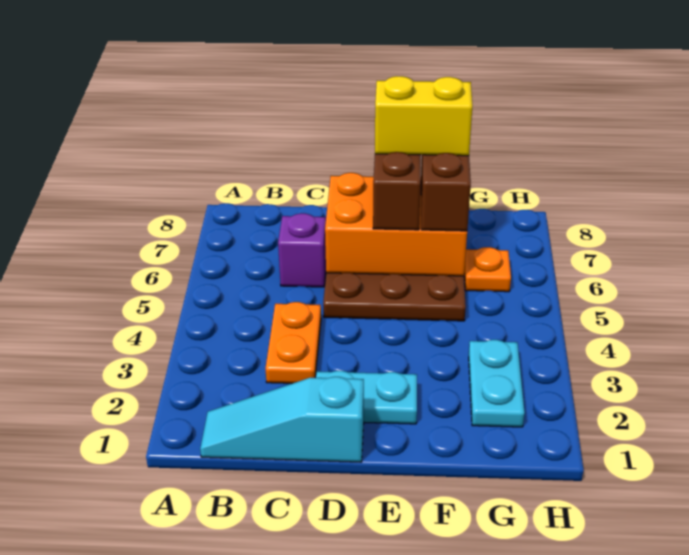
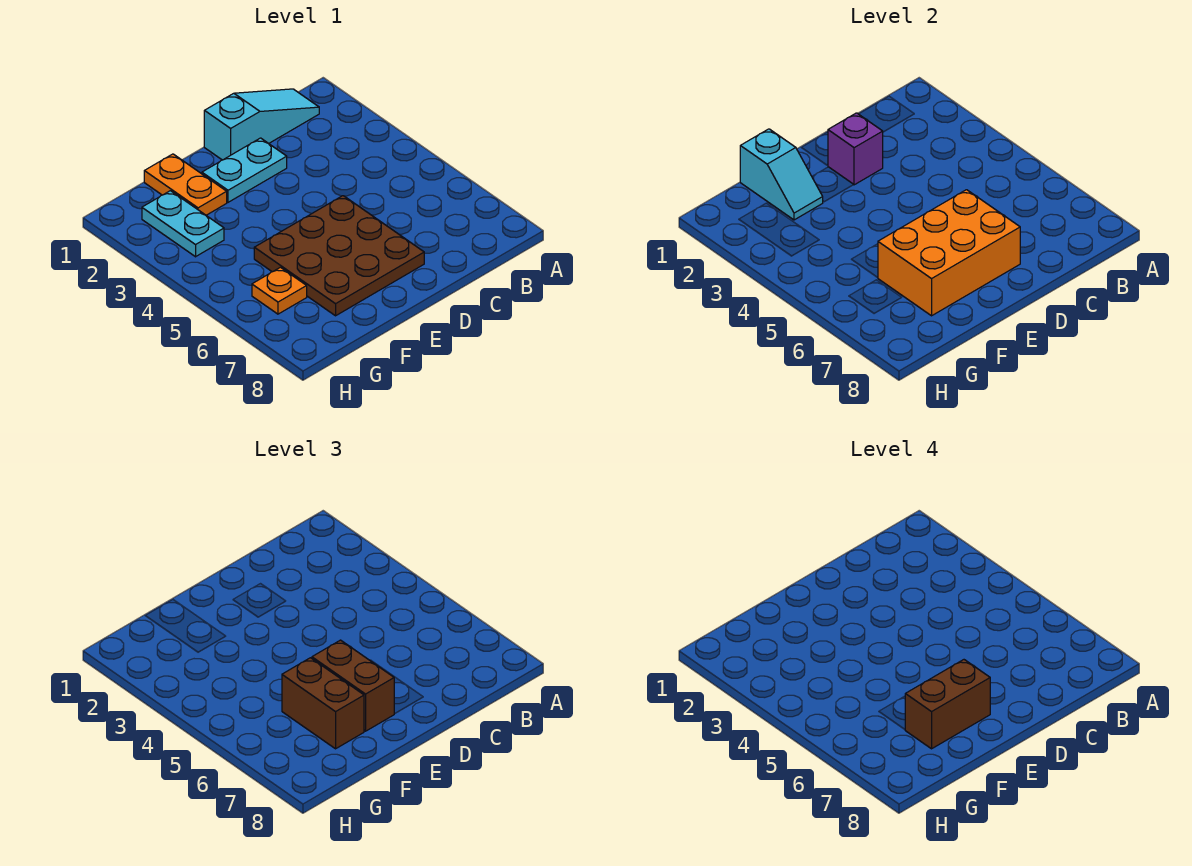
orange 1x2 plate [265,302,321,383] -> orange 1x2 plate moved to [144,154,227,215]
purple 1x1 brick [278,213,326,287] -> purple 1x1 brick moved to [828,113,883,185]
yellow 1x2 brick [375,76,472,156] -> brown 1x2 brick [905,660,990,749]
none -> cyan 1x2 slope [740,129,823,220]

